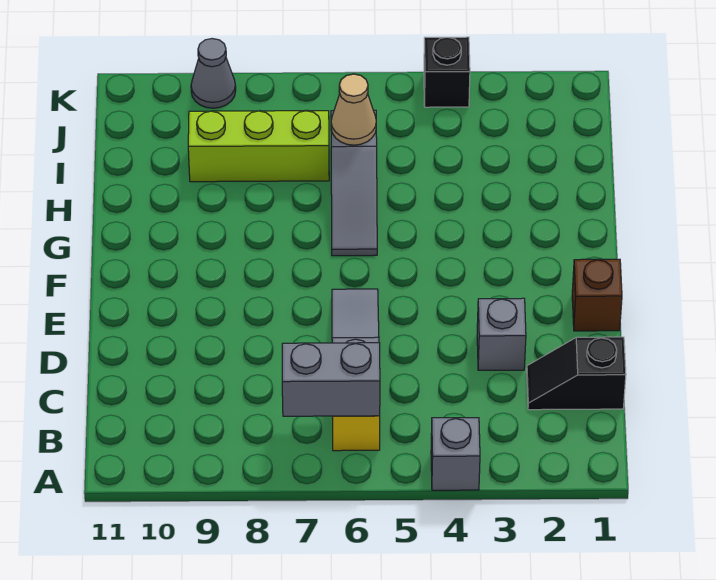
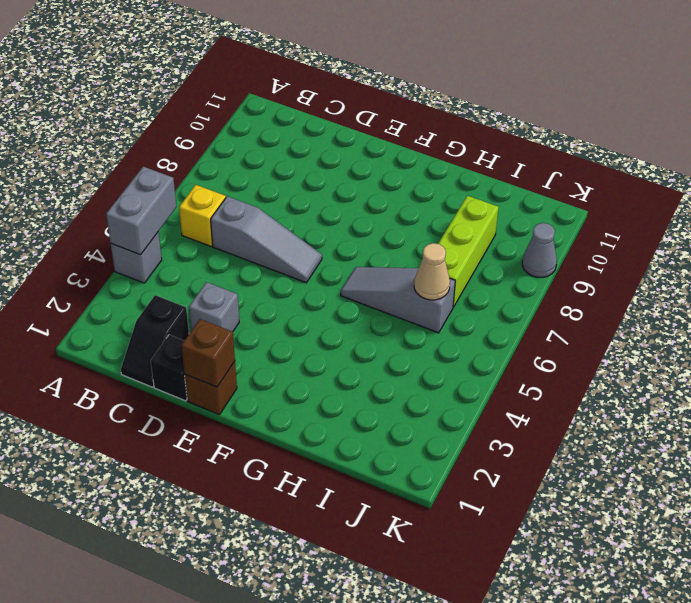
grey 1x2 brick [282,343,380,416] -> grey 1x2 brick moved to [106,167,176,255]
black 1x2 slope [527,337,626,410] -> black 1x2 slope turned to [121,295,189,387]
none -> brown 1x1 brick [181,319,235,387]
black 1x1 brick [424,37,470,107] -> black 1x1 brick moved to [151,335,187,401]

